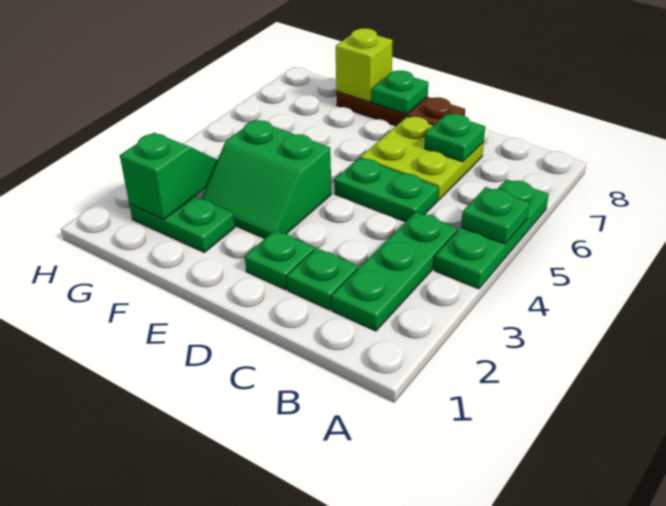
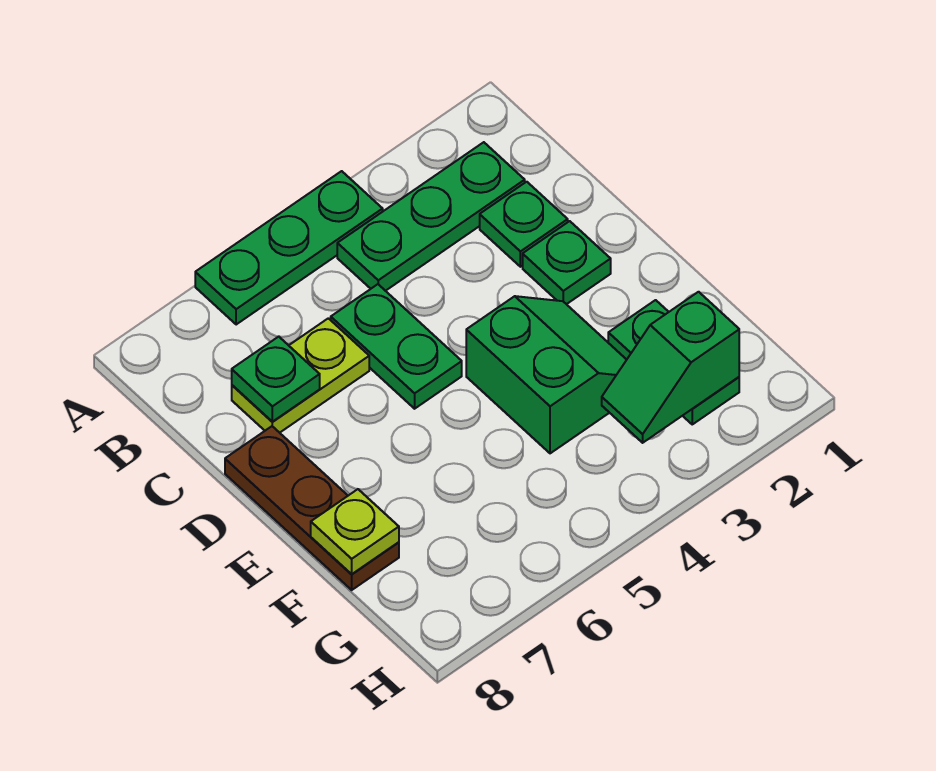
green 1x1 plate [461,187,529,244] -> none
lime 2x2 plate [361,117,484,200] -> lime 1x2 plate [232,318,369,433]
green 1x1 plate [372,71,428,114] -> none
lime 1x1 brick [336,28,393,102] -> lime 1x1 plate [311,489,399,574]

